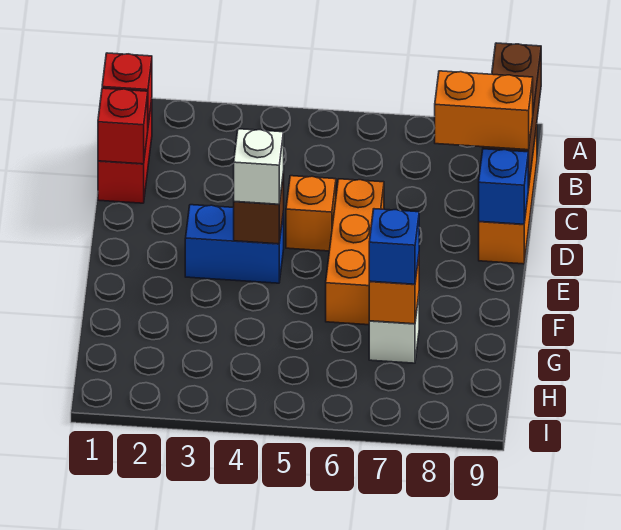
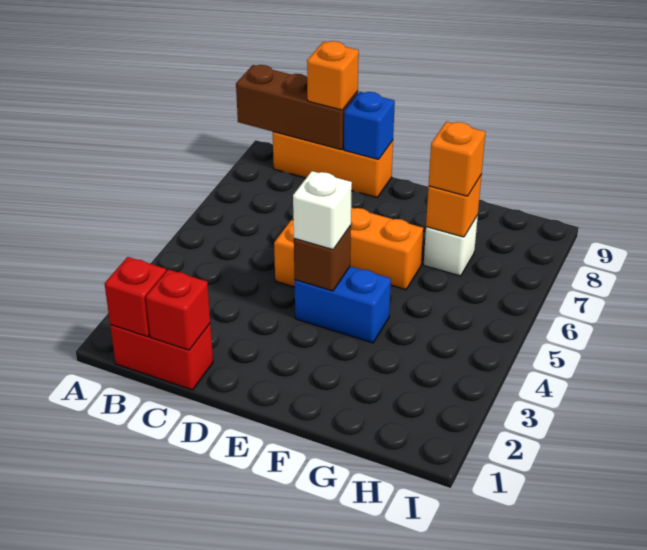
orange 1x2 brick [435,71,533,150] -> orange 1x1 brick [307,41,359,110]
blue 1x2 brick [185,205,284,283] -> blue 1x2 brick turned to [295,266,391,343]
blue 1x1 brick [369,209,419,284] -> orange 1x1 brick [429,122,485,196]

